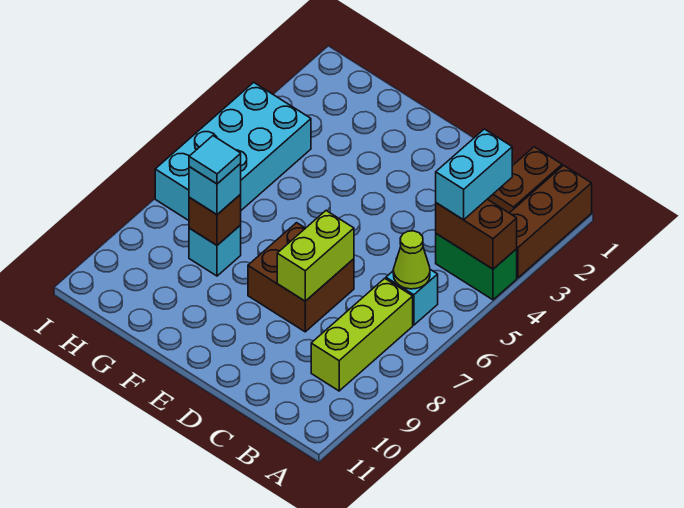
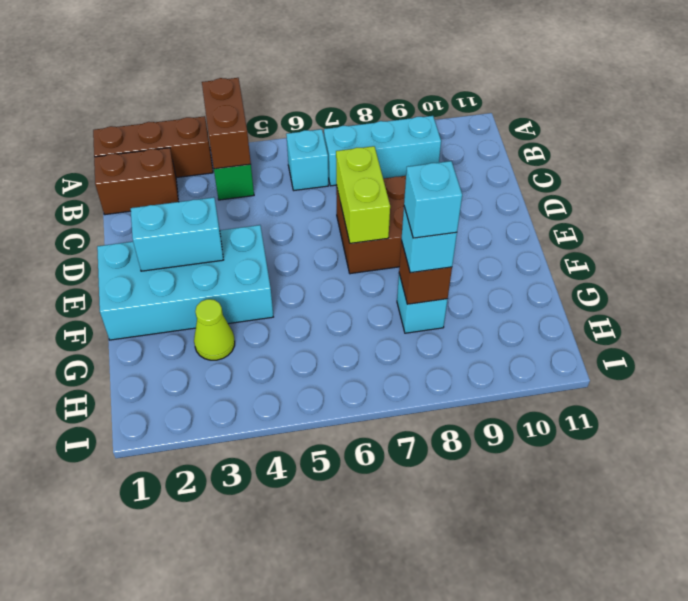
cyan 1x2 brick [436,129,512,220] -> cyan 1x2 brick moved to [131,197,223,271]
lime 1x1 cone [393,231,430,289] -> lime 1x1 cone moved to [194,299,235,360]
lime 1x3 brick [311,278,413,391] -> cyan 1x3 brick [324,116,441,186]
lime 1x2 brick [277,211,354,301] -> lime 1x2 brick turned to [336,146,390,243]
cyan 1x1 tile [189,136,241,184] -> cyan 1x1 brick [404,161,462,238]
cyan 2x4 brick [155,82,311,220] -> cyan 2x4 brick moved to [97,225,273,340]

